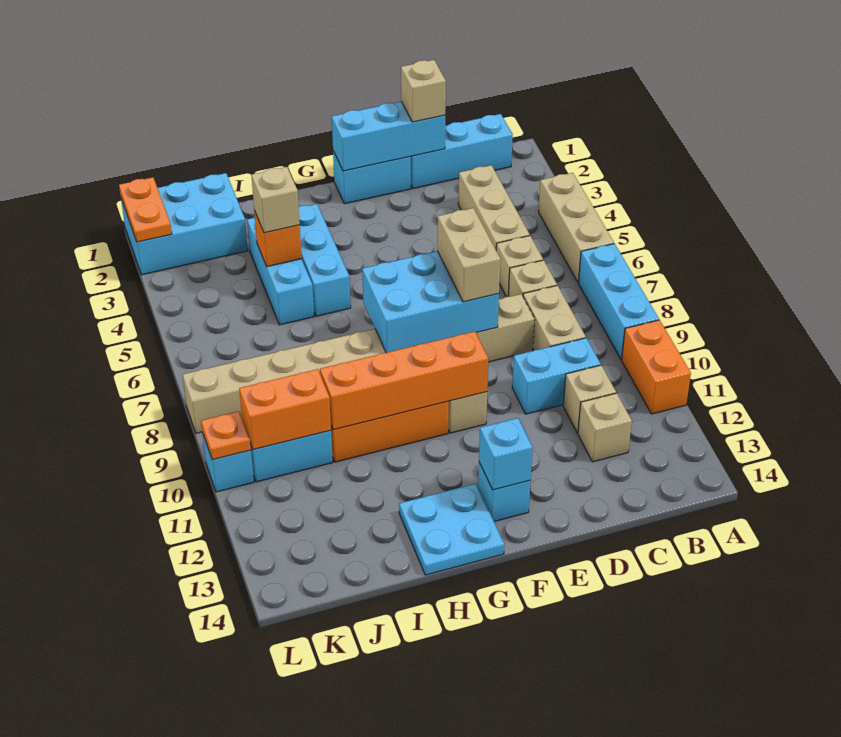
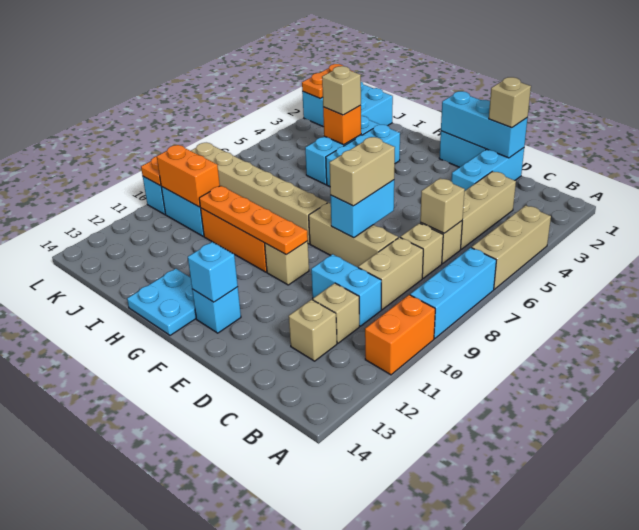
cyan 1x3 brick [411,114,513,188] -> cyan 1x3 brick turned to [451,148,524,190]
none -> tan 1x1 brick [420,178,465,233]
cyan 2x3 brick [362,251,499,353] -> cyan 1x2 brick [330,180,394,238]
orange 1x4 brick [320,332,489,430] -> orange 1x4 plate [199,186,308,255]

